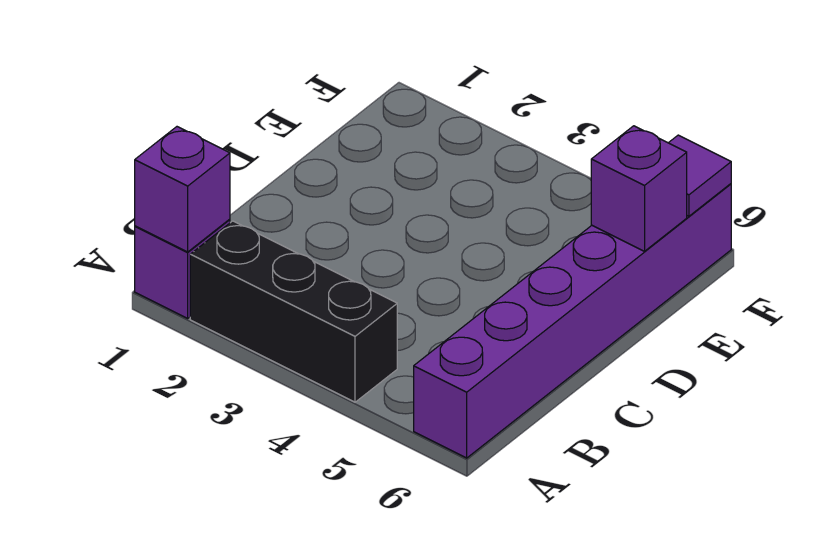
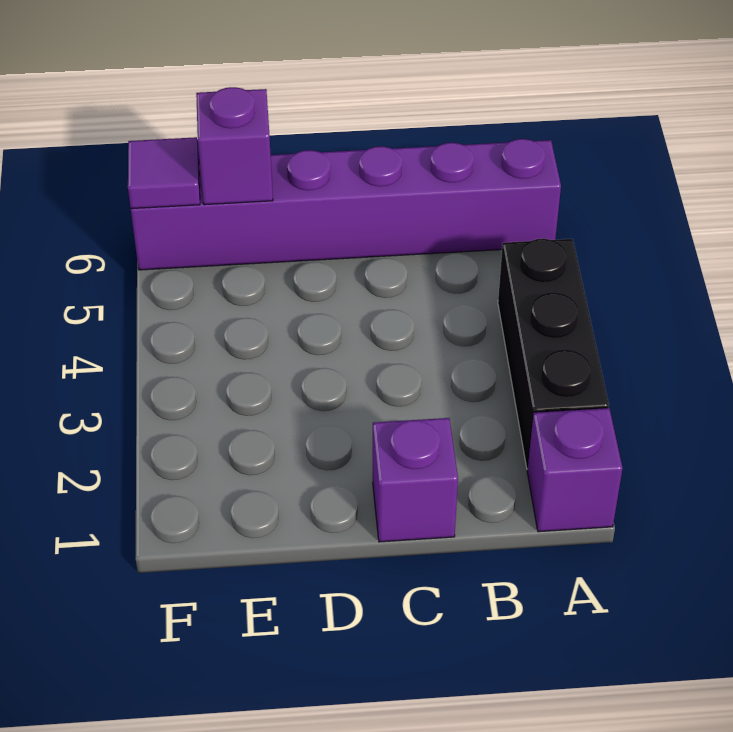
purple 1x1 brick [135,127,230,252] -> purple 1x1 brick moved to [373,418,458,542]

